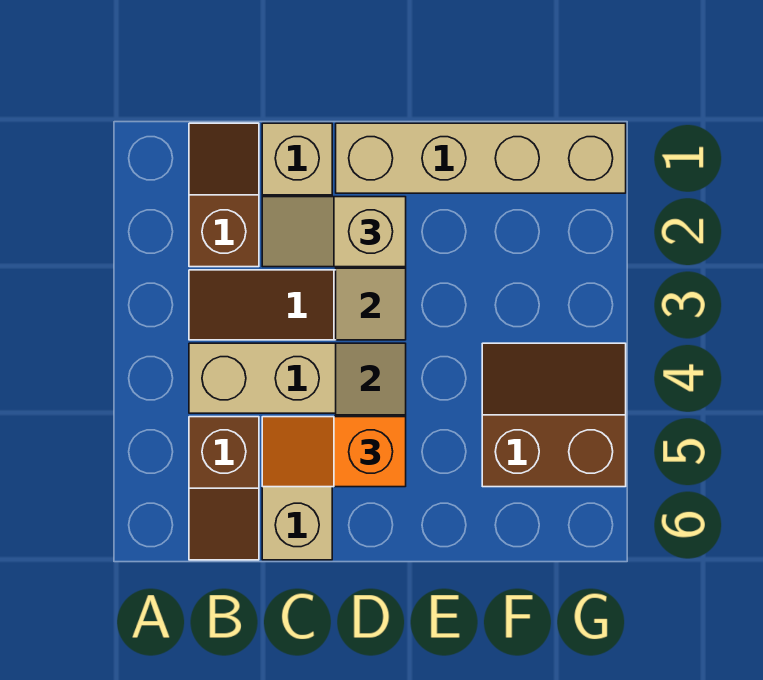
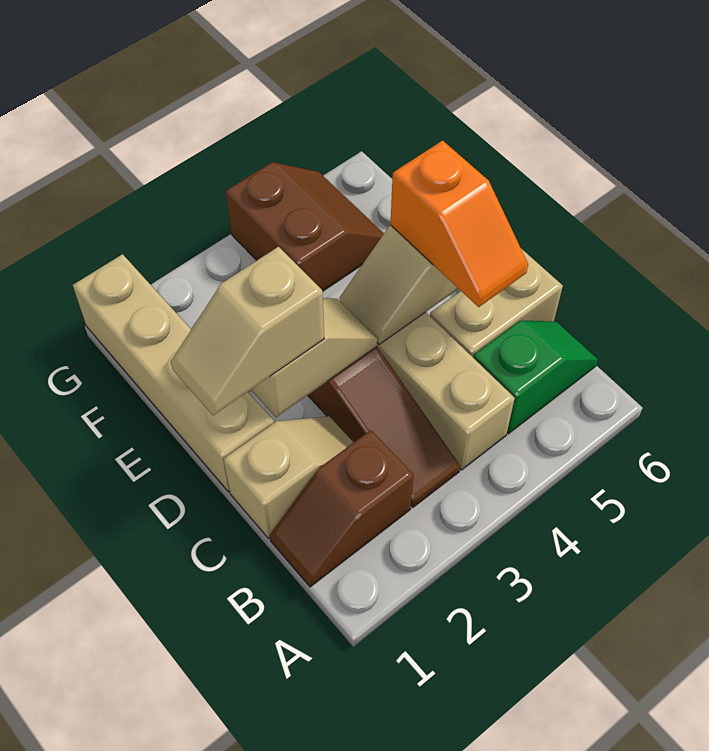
brown 1x2 slope [189,417,259,560] -> green 1x2 slope [473,320,598,434]
tan 1x2 slope [262,197,406,267] -> tan 1x2 slope turned to [171,247,324,415]
brown 2x2 slope [482,343,626,487] -> brown 2x2 slope turned to [225,162,384,291]

